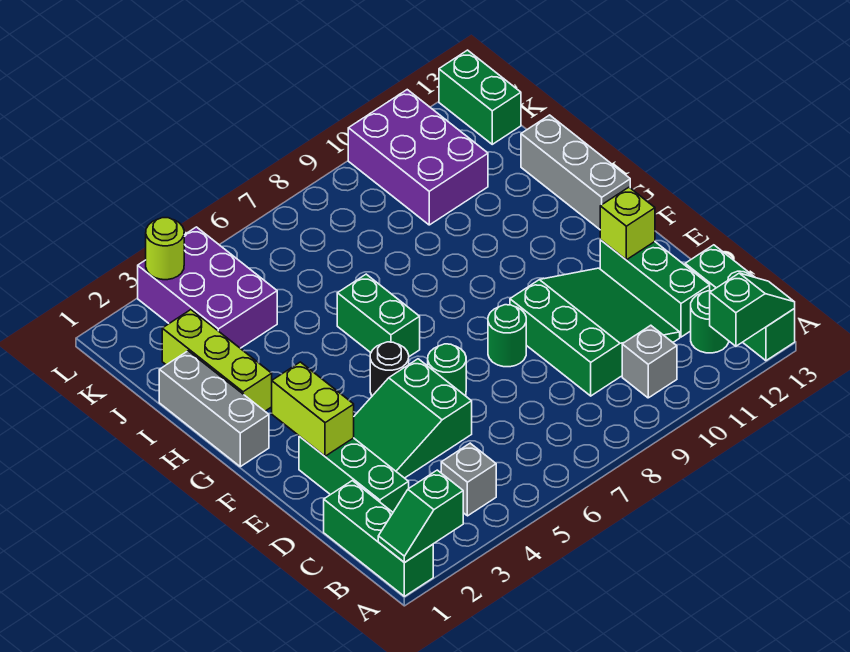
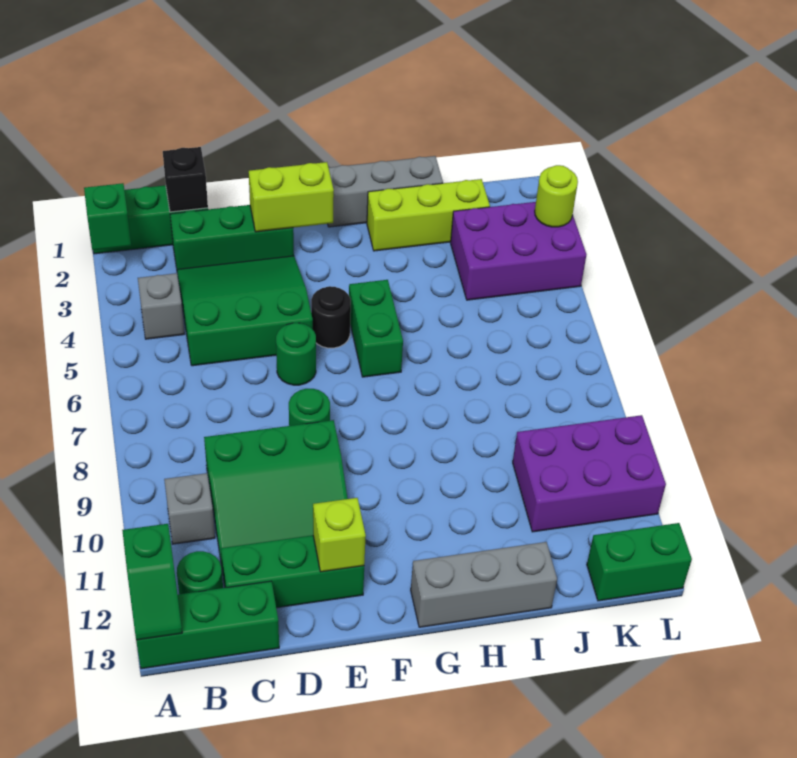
none -> black 1x1 brick [163,147,208,212]
green 2x3 slope [354,359,472,478] -> green 3x3 slope [177,256,313,366]
green 1x2 brick [337,274,420,357] -> green 1x2 brick turned to [349,280,403,377]

